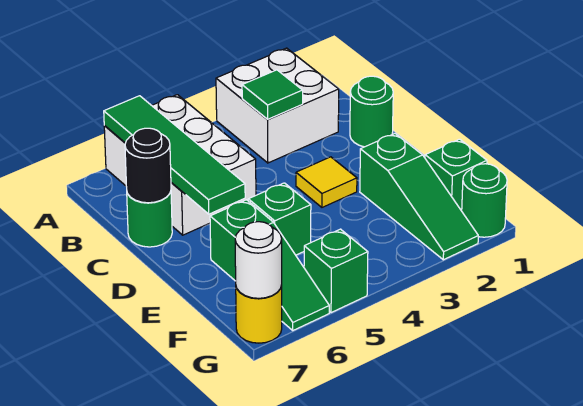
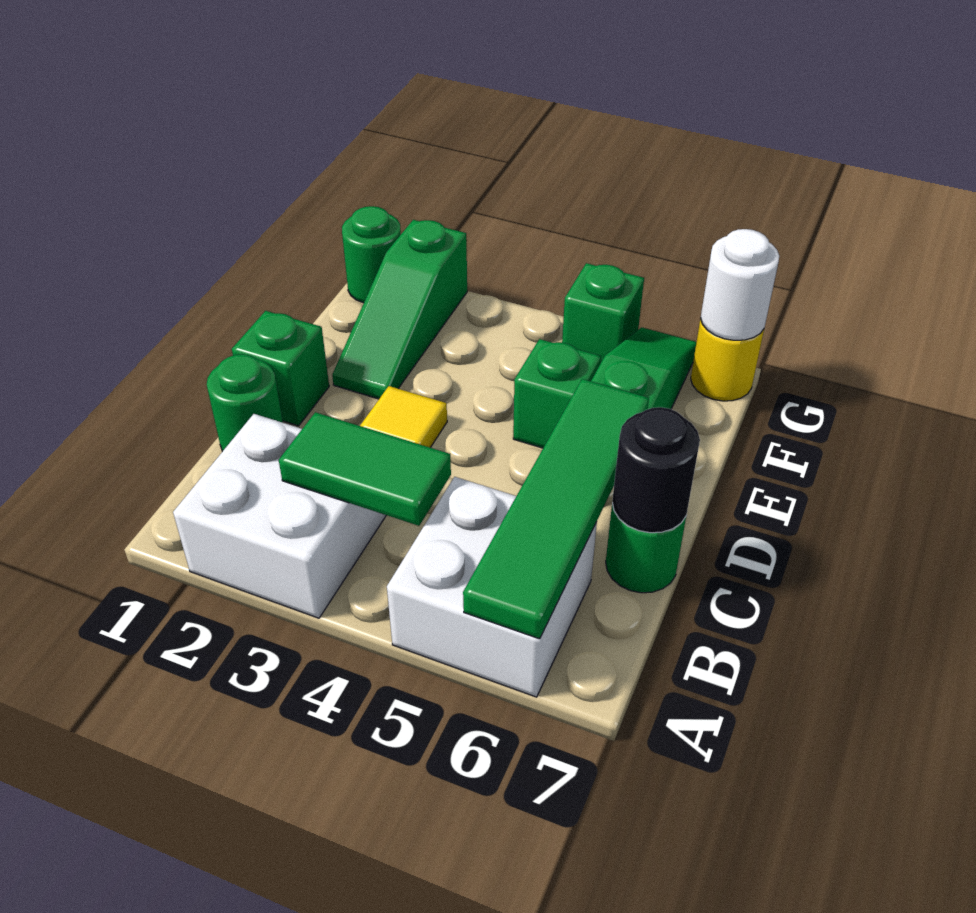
white 2x3 brick [104,95,256,235] -> white 2x2 brick [387,477,597,697]
green 1x1 tile [242,70,303,119] -> green 1x2 tile [279,412,451,526]
green 1x3 slope [360,134,478,260] -> green 1x3 slope turned to [332,220,467,399]
green 1x1 brick [425,139,487,211] -> green 1x1 brick moved to [232,311,329,426]

